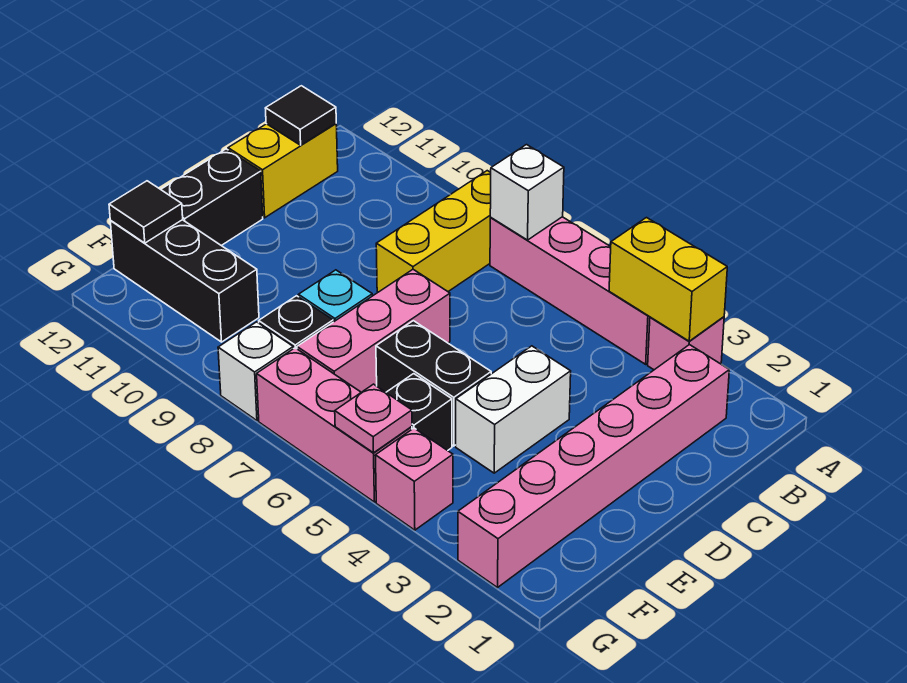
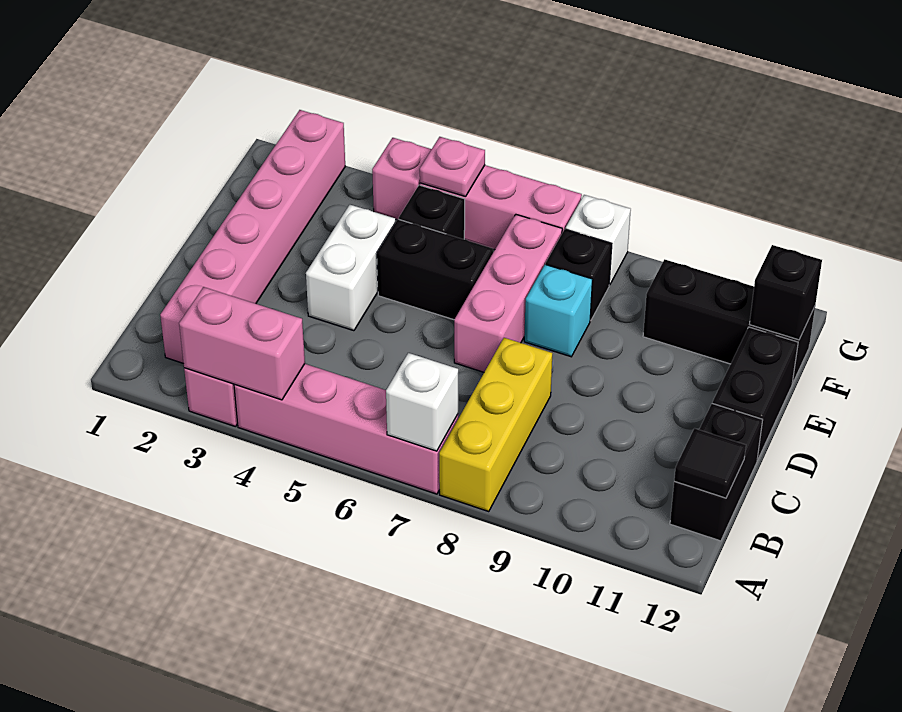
yellow 1x2 brick [609,218,727,341] -> pink 1x2 brick [179,287,305,400]
yellow 1x2 brick [228,124,338,218] -> black 1x2 brick [670,403,762,541]
black 1x1 tile [109,181,183,243] -> black 1x1 brick [750,245,822,340]

